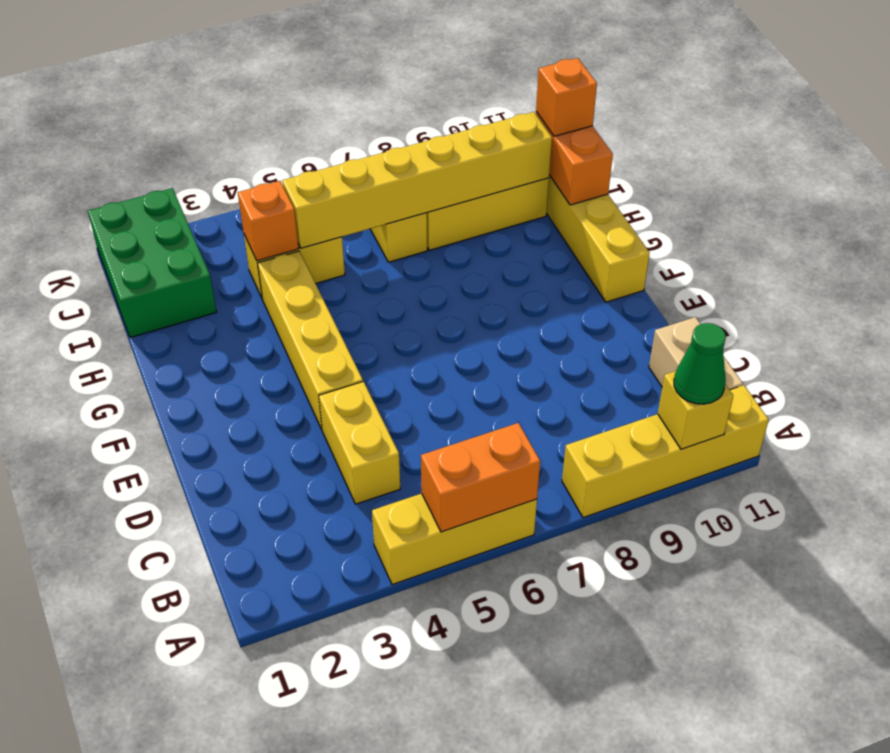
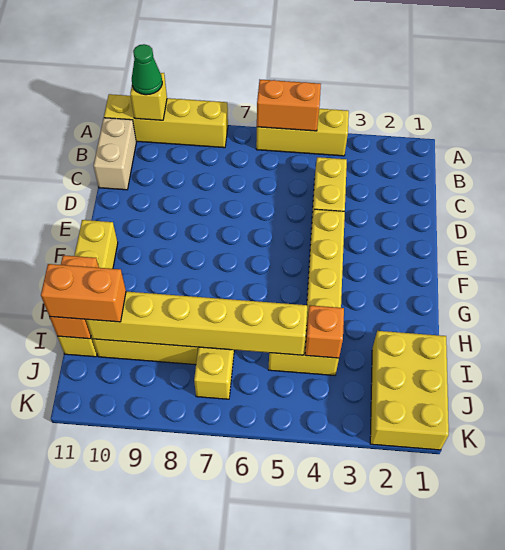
green 2x3 brick [88,188,216,338] -> yellow 2x3 brick [370,331,449,450]
orange 1x1 brick [536,58,597,136] -> orange 1x2 brick [41,264,126,322]

